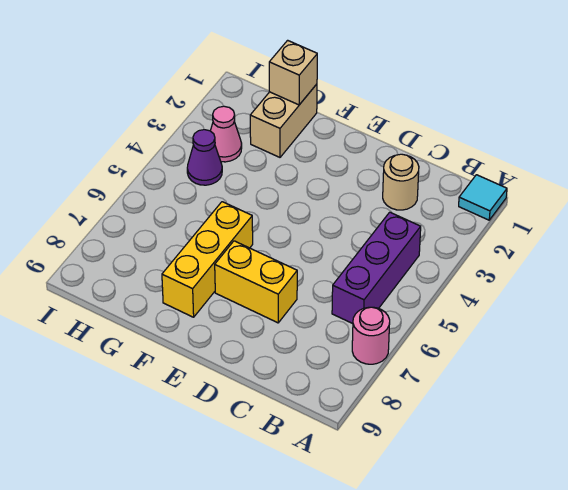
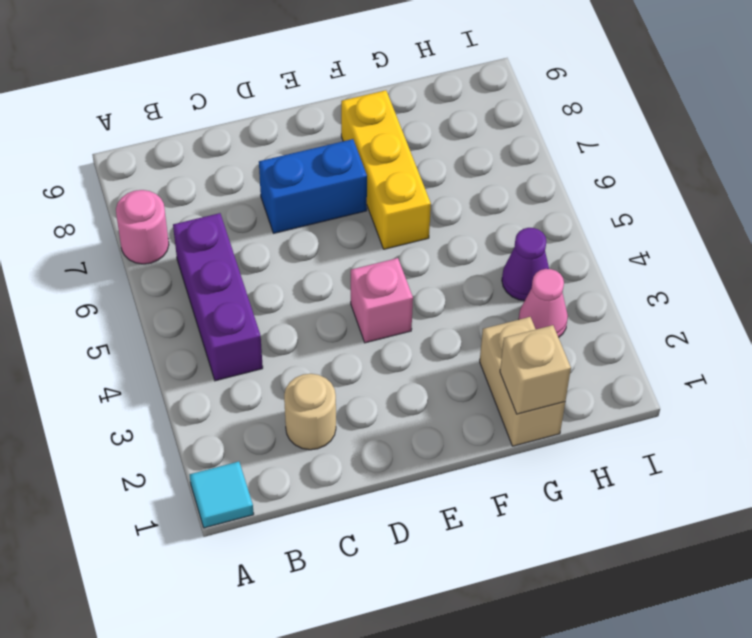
yellow 1x2 brick [215,241,297,323] -> blue 1x2 brick [259,139,367,233]
none -> pink 1x1 brick [351,258,413,343]

